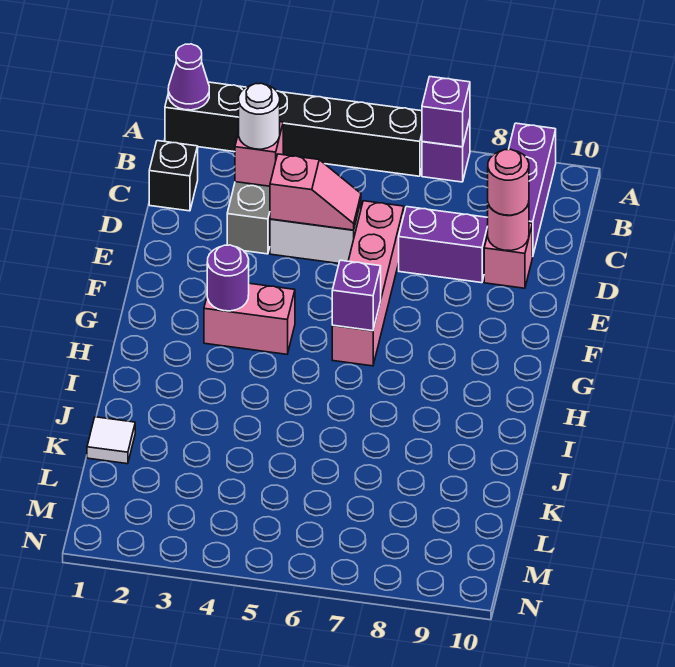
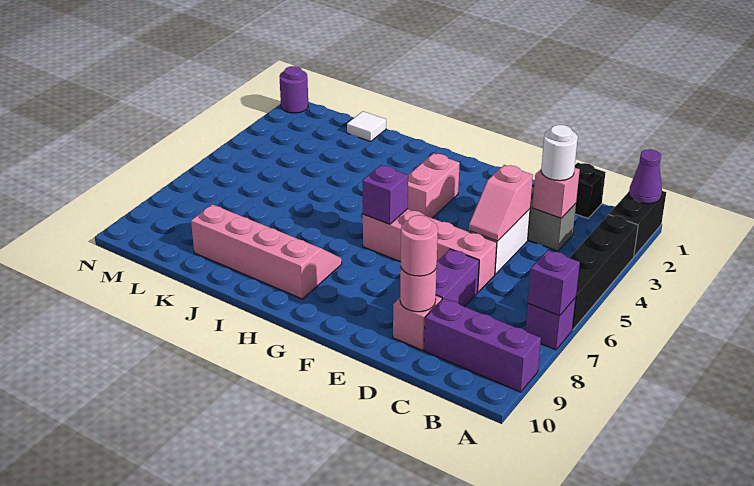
purple 1x1 round brick [207,245,249,311] -> purple 1x1 round brick moved to [279,66,308,113]
none -> pink 2x4 slope [191,204,342,299]

